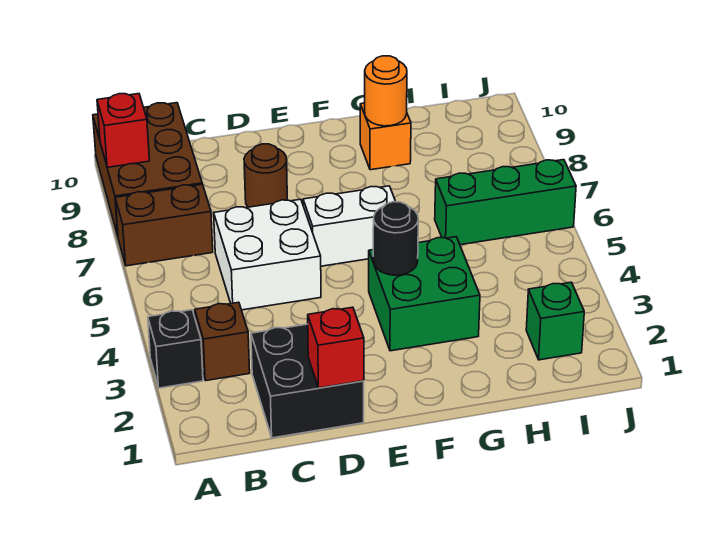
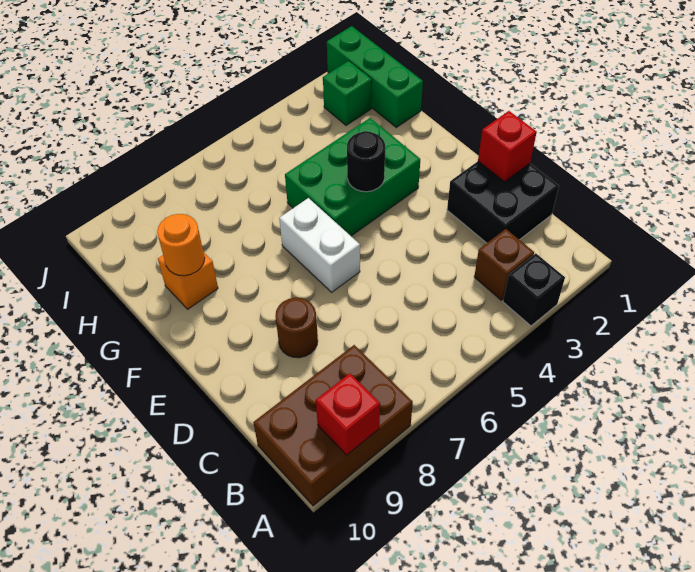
brown 1x2 brick [115,184,213,266] -> none
white 2x2 brick [214,199,321,310] -> none
green 2x2 brick [369,237,480,351] -> green 2x3 brick [285,118,420,236]
green 1x3 brick [435,160,576,245] -> green 1x3 brick moved to [327,26,423,127]

